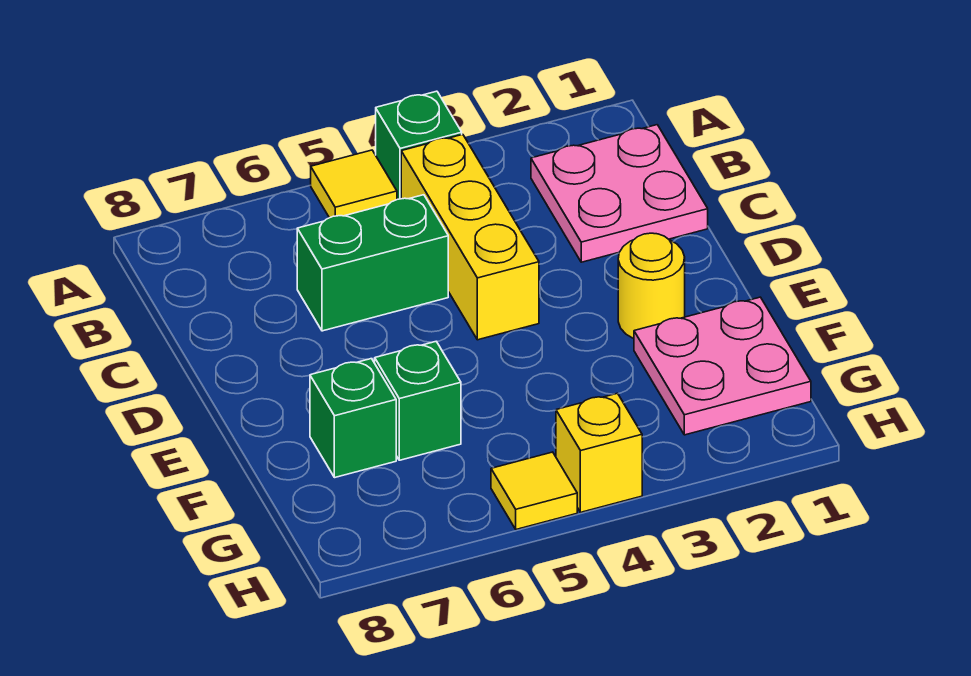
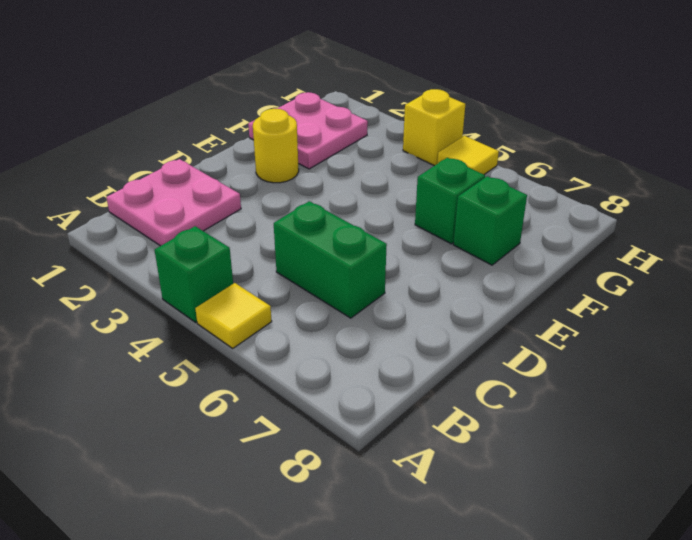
yellow 1x3 brick [401,134,539,340] -> none

